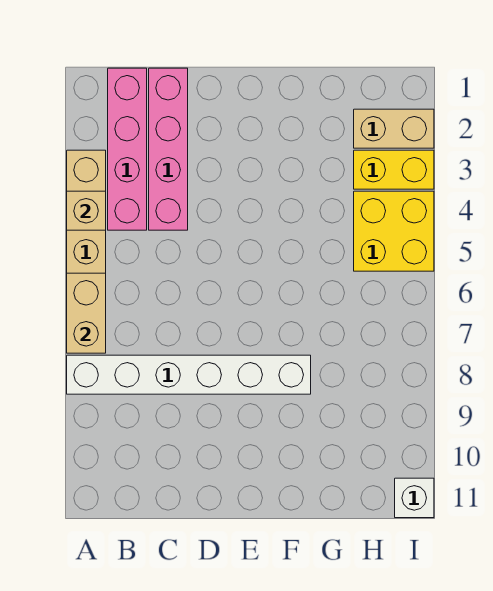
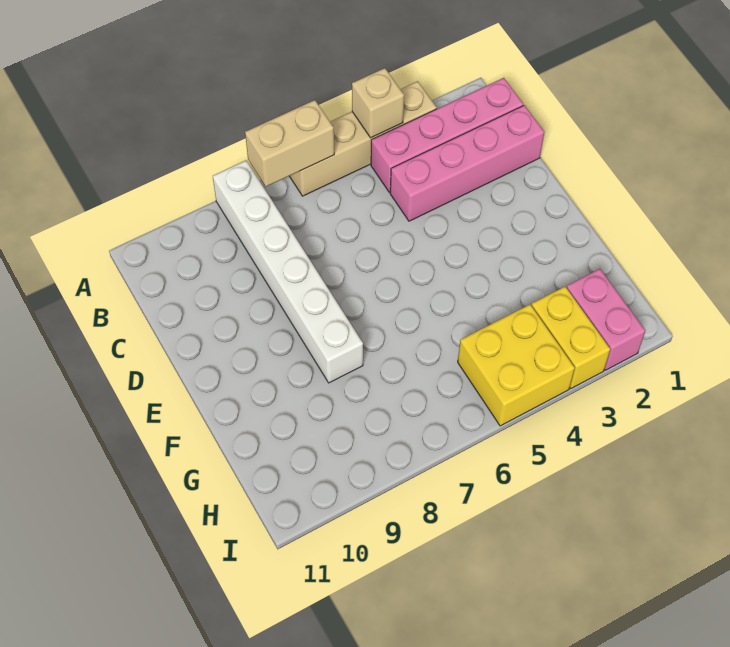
tan 1x2 brick [354,109,434,148] -> pink 1x2 brick [566,269,645,370]
white 1x1 brick [395,478,434,518] -> none

